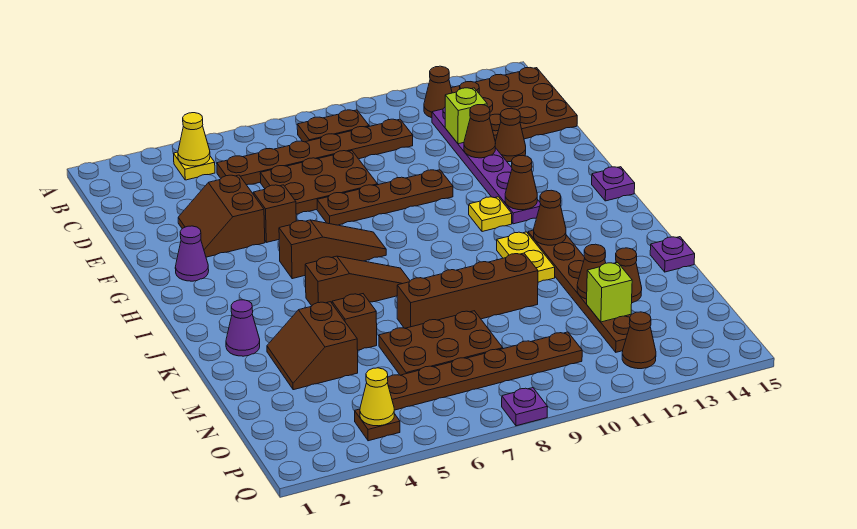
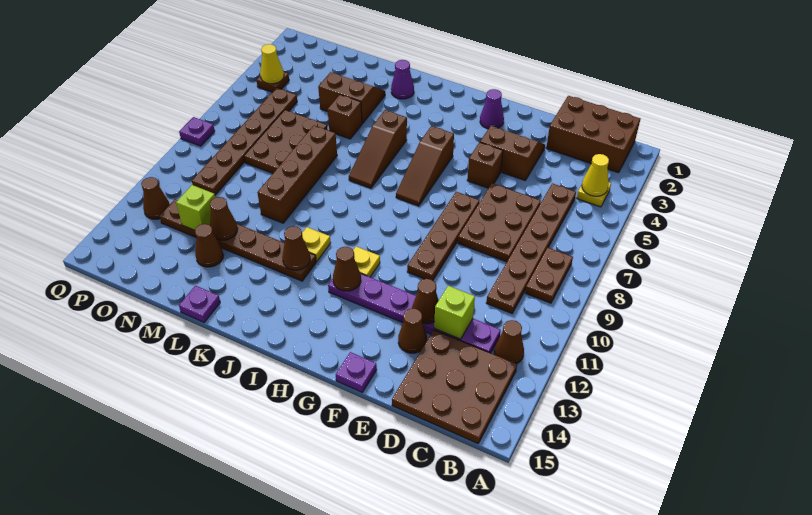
none -> brown 2x3 brick [546,96,640,173]
purple 1x1 plate [592,167,635,201] -> purple 1x1 plate moved to [336,352,377,392]
yellow 1x2 plate [497,232,555,282] -> yellow 1x1 plate [302,227,331,261]

